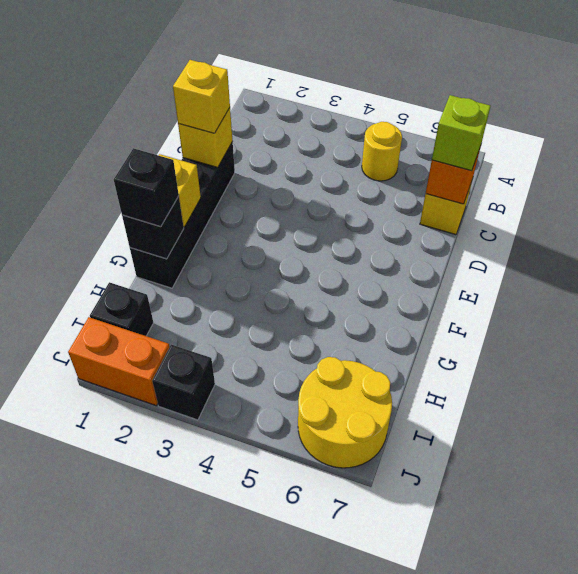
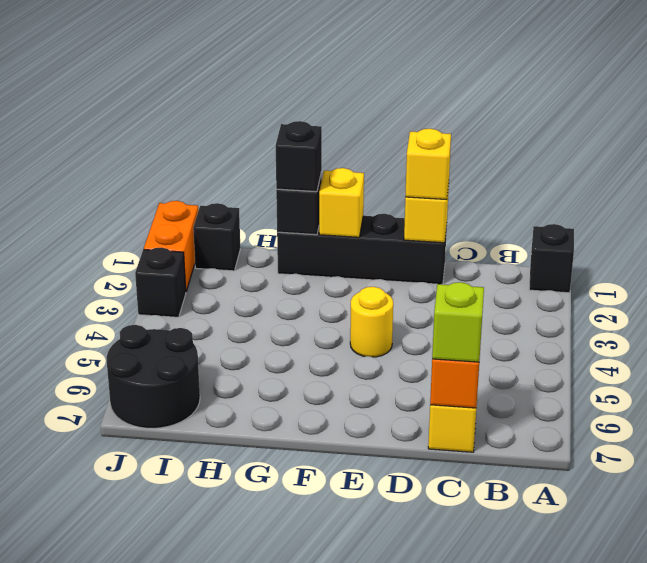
none -> black 1x1 brick [529,224,574,293]
yellow 1x1 round brick [362,122,402,181] -> yellow 1x1 round brick moved to [350,287,393,357]
yellow 2x2 round brick [298,357,392,468] -> black 2x2 round brick [107,325,200,428]

